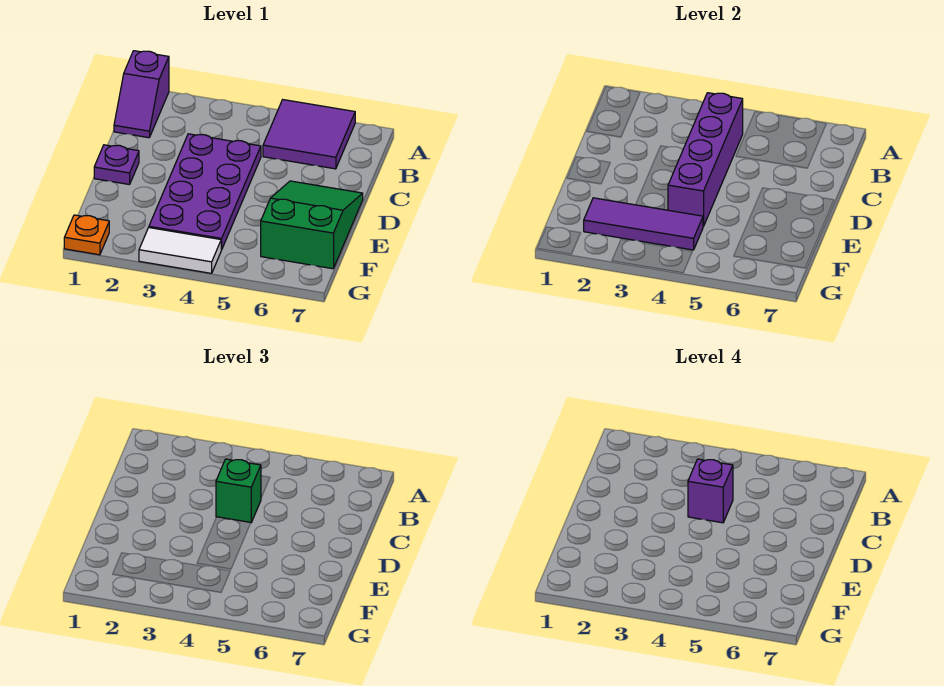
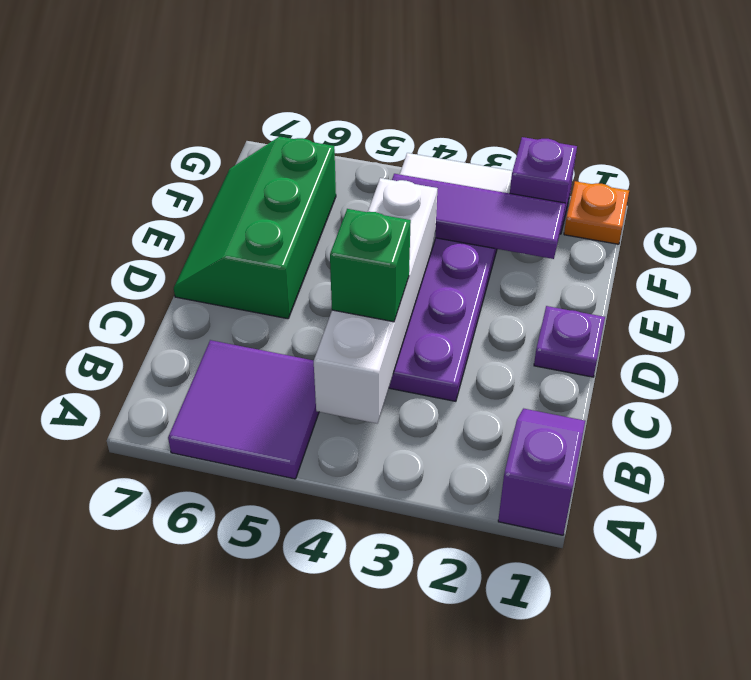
purple 1x4 brick [668,93,743,226] -> white 1x4 brick [314,178,437,423]
purple 1x1 brick [688,459,733,523] -> purple 1x1 brick moved to [510,137,577,234]
green 2x3 slope [261,181,363,269] -> green 2x3 slope turned to [174,137,336,319]

